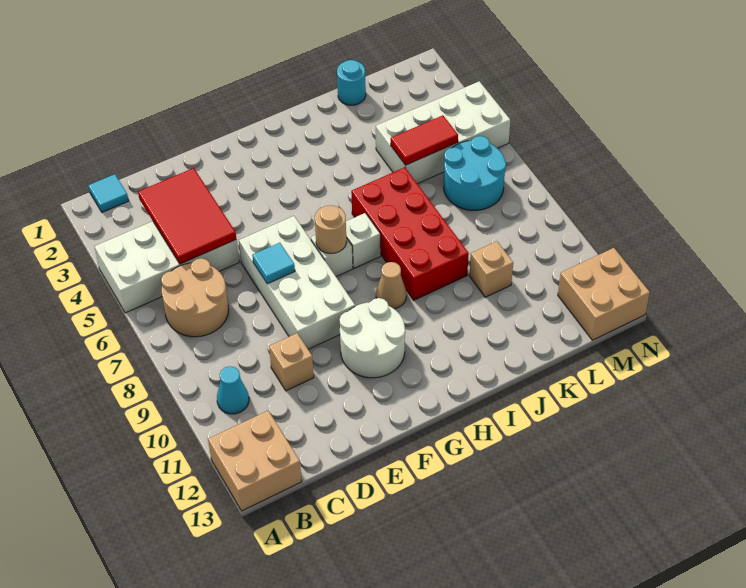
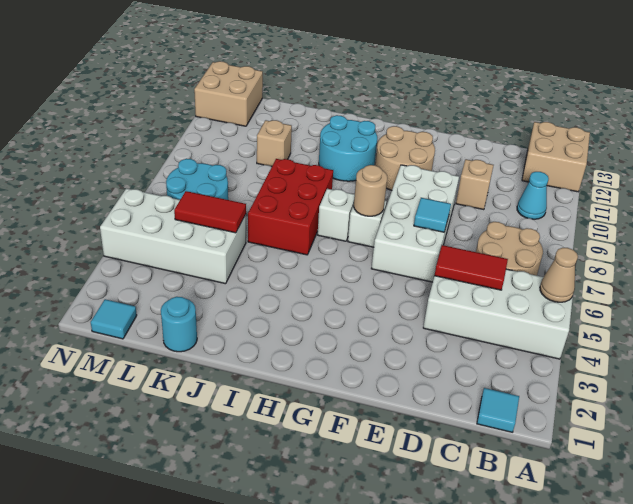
red 2x3 tile [138,168,236,264] -> red 1x2 tile [435,245,508,290]
white 2x2 round brick [339,298,405,378] -> tan 2x2 round brick [375,126,435,190]
tan 1x1 cone [376,262,406,309] -> tan 1x1 cone moved to [540,248,578,302]
none -> cyan 2x2 round brick [319,115,377,181]
red 2x4 brick [351,167,469,300] -> red 2x3 brick [248,159,333,255]
none -> cyan 1x1 tile [91,299,137,339]

